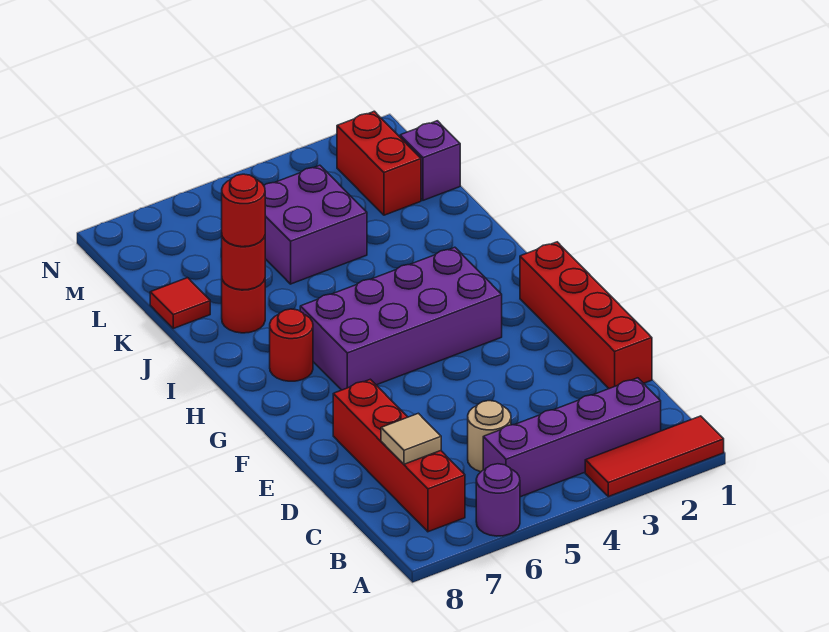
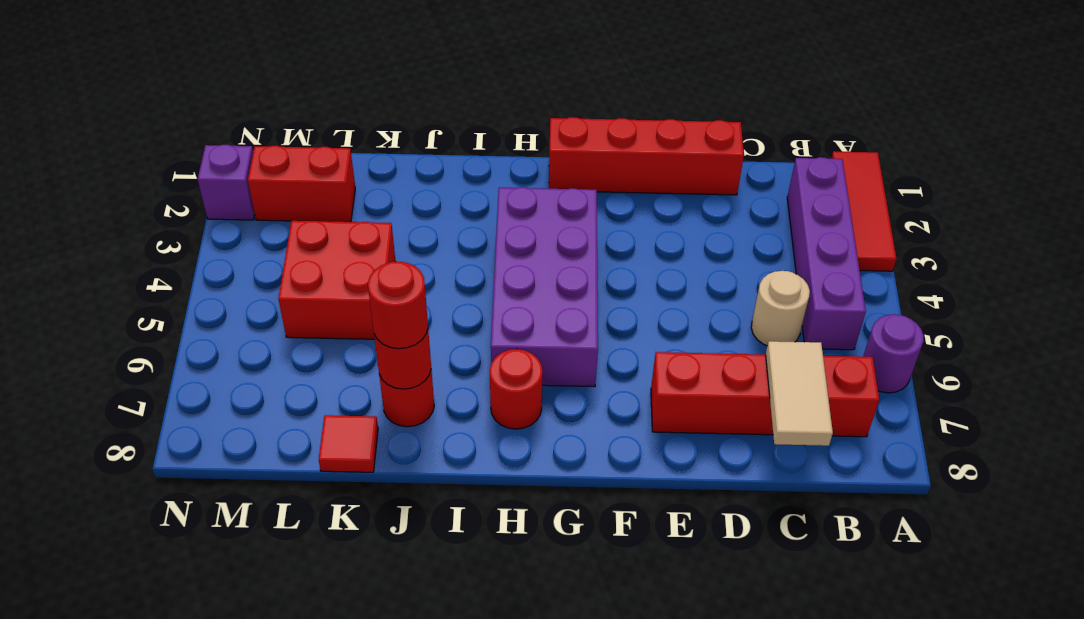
tan 1x1 tile [381,413,441,464] -> tan 1x2 tile [766,341,833,446]
purple 2x2 brick [264,165,367,284] -> red 2x2 brick [278,221,396,339]
purple 1x1 brick [400,121,460,200] -> purple 1x1 brick moved to [198,145,255,220]

